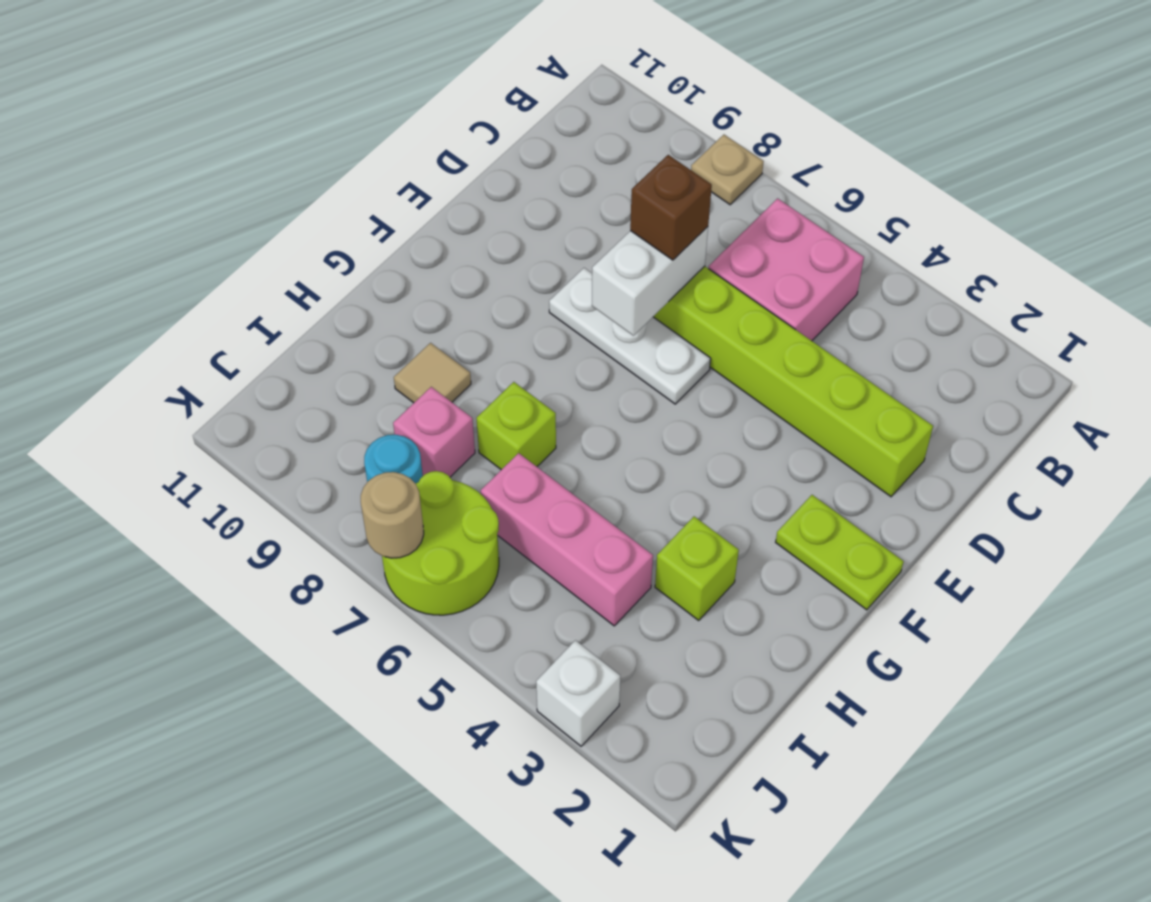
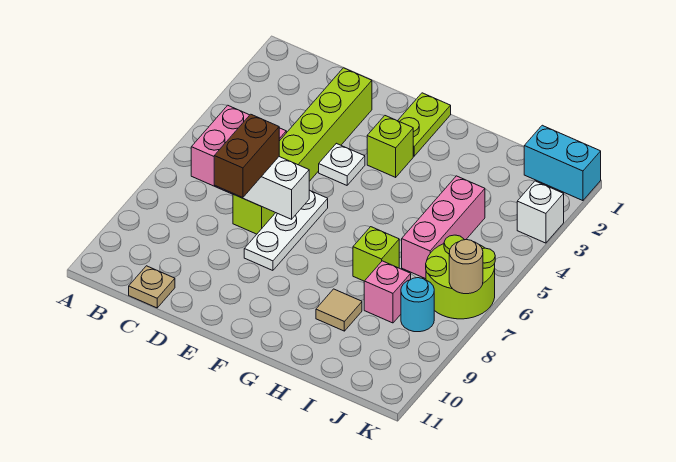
tan 1x1 plate [691,135,764,205] -> tan 1x1 plate moved to [129,266,175,308]
brown 1x1 brick [630,155,712,260] -> brown 1x2 brick [214,114,279,198]
none -> white 1x1 plate [319,143,365,185]
lime 1x1 brick [655,516,739,620] -> lime 1x1 brick moved to [367,116,413,177]
none -> cyan 1x2 brick [524,125,601,201]

